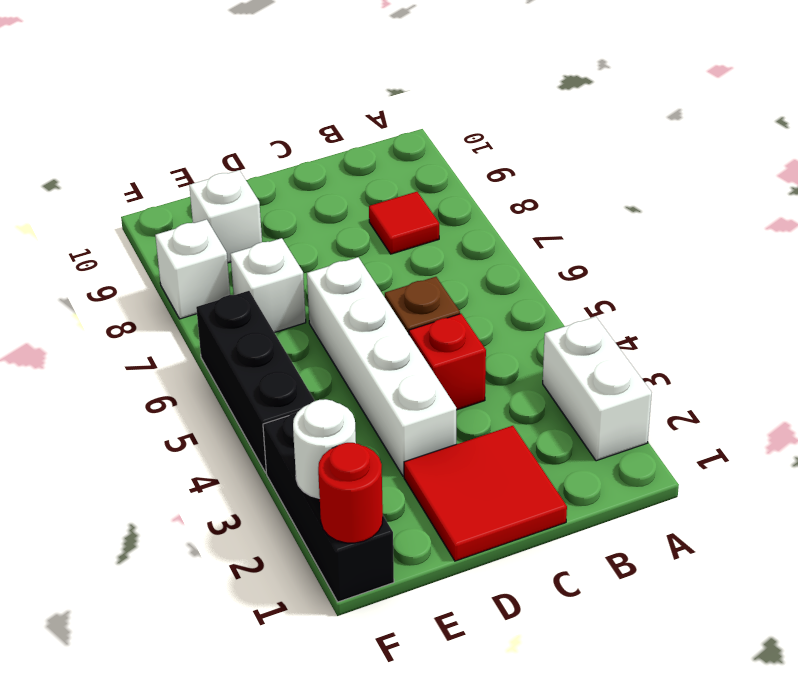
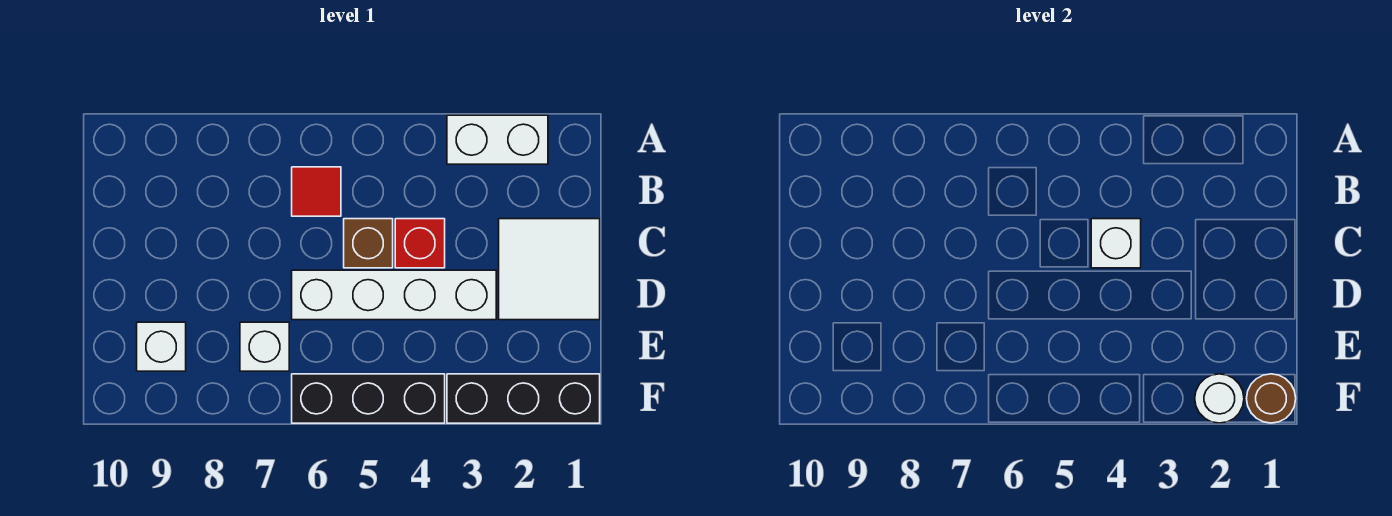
red 1x1 tile [369,192,439,254] -> red 1x1 tile moved to [292,167,341,216]
red 2x2 tile [404,426,567,561] -> white 2x2 tile [499,219,600,320]
red 1x1 round brick [318,443,383,543] -> brown 1x1 round brick [1247,374,1296,423]
white 1x1 brick [155,219,230,319] -> white 1x1 brick moved to [1091,219,1141,268]

